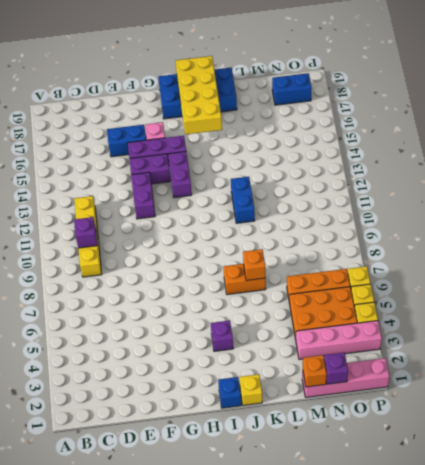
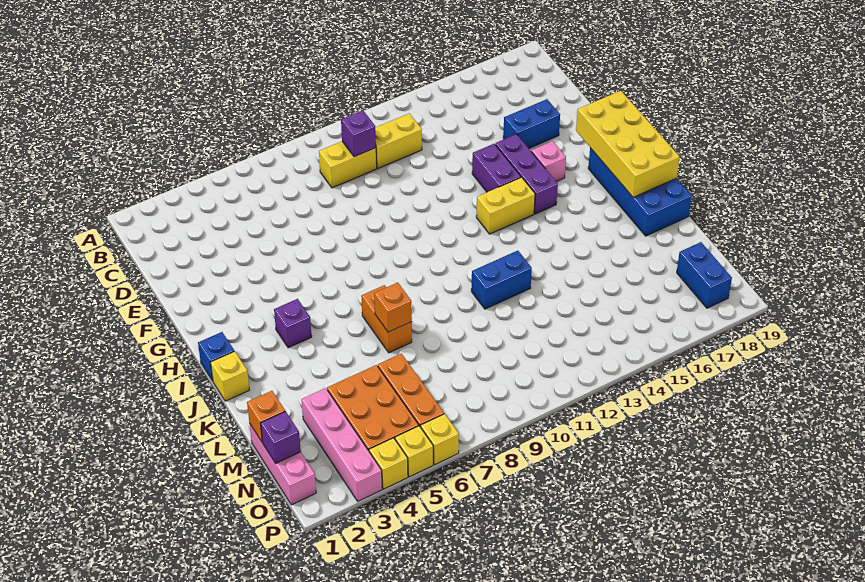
blue 1x2 brick [107,125,146,157] -> blue 1x2 brick turned to [503,99,560,148]
purple 1x2 brick [131,172,155,219] -> none
purple 1x2 brick [168,152,192,198] -> yellow 1x2 brick [476,177,535,234]
yellow 2x4 brick [175,56,222,134] -> yellow 2x4 brick turned to [576,91,679,197]
pink 1x4 brick [302,358,389,397] -> pink 1x3 brick [249,423,316,505]

